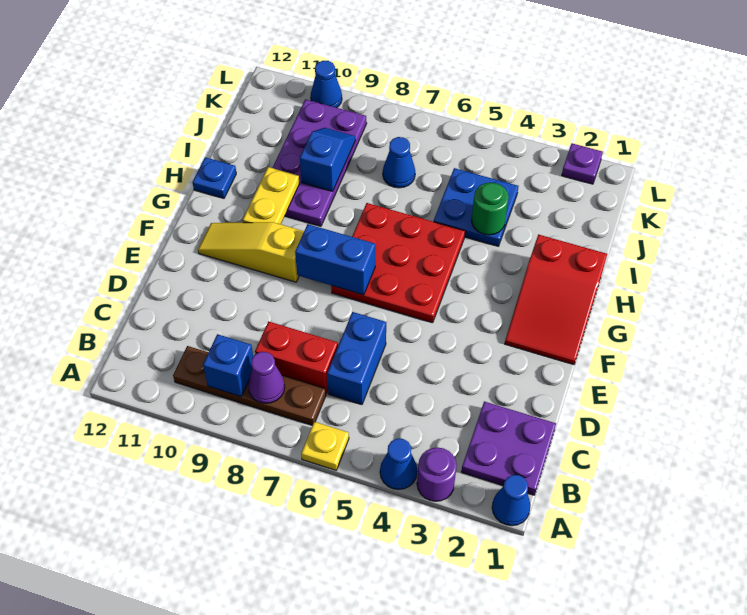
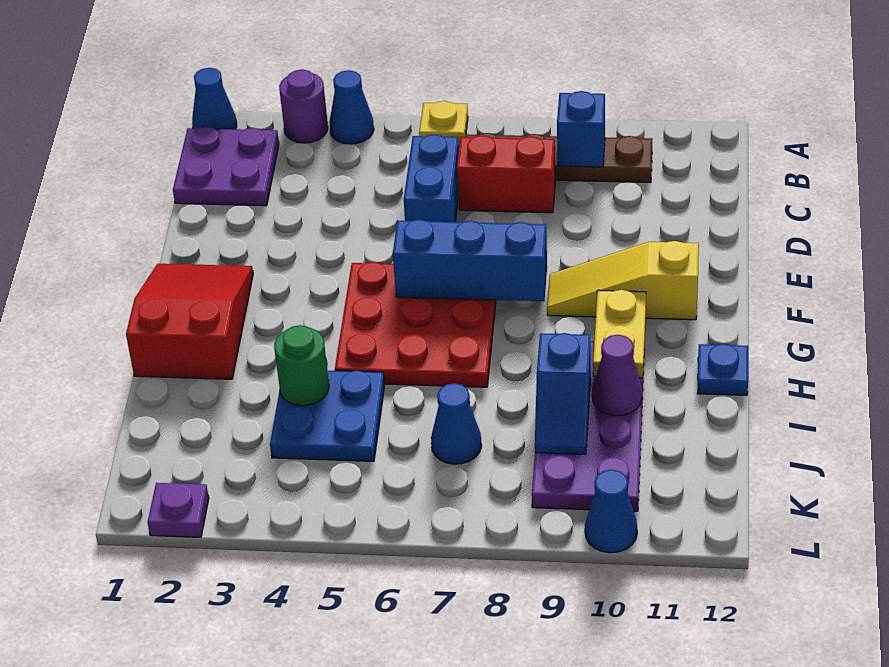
purple 1x1 cone [248,352,285,403] -> purple 1x1 cone moved to [592,335,642,416]
blue 1x2 brick [295,224,375,295] -> blue 1x3 brick [393,220,547,301]
yellow 1x3 slope [198,222,304,282] -> yellow 1x3 slope turned to [547,241,699,320]

